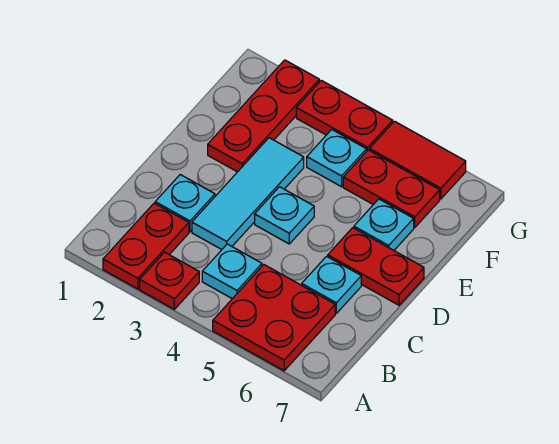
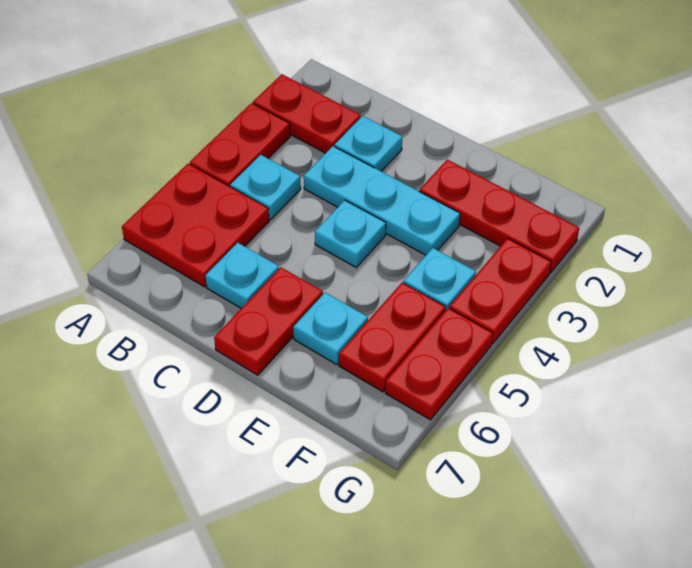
red 1x1 plate [140,252,199,309] -> red 1x2 plate [190,103,290,186]
cyan 1x3 tile [192,138,304,250] -> cyan 1x3 plate [304,146,460,255]
red 1x2 tile [370,121,466,199] -> red 1x2 plate [385,308,493,420]

